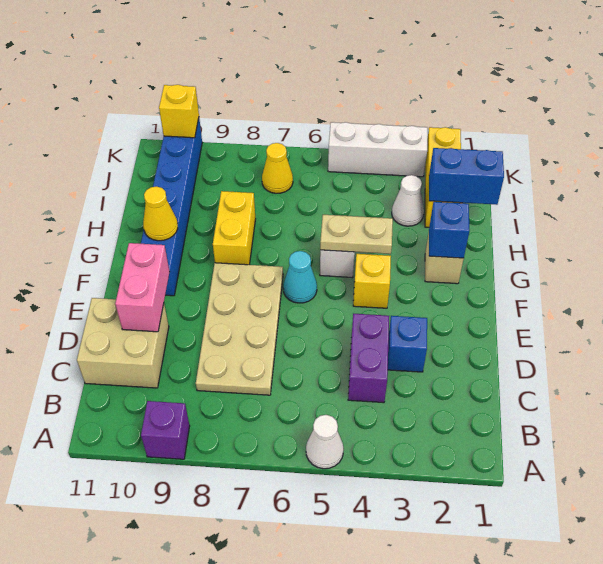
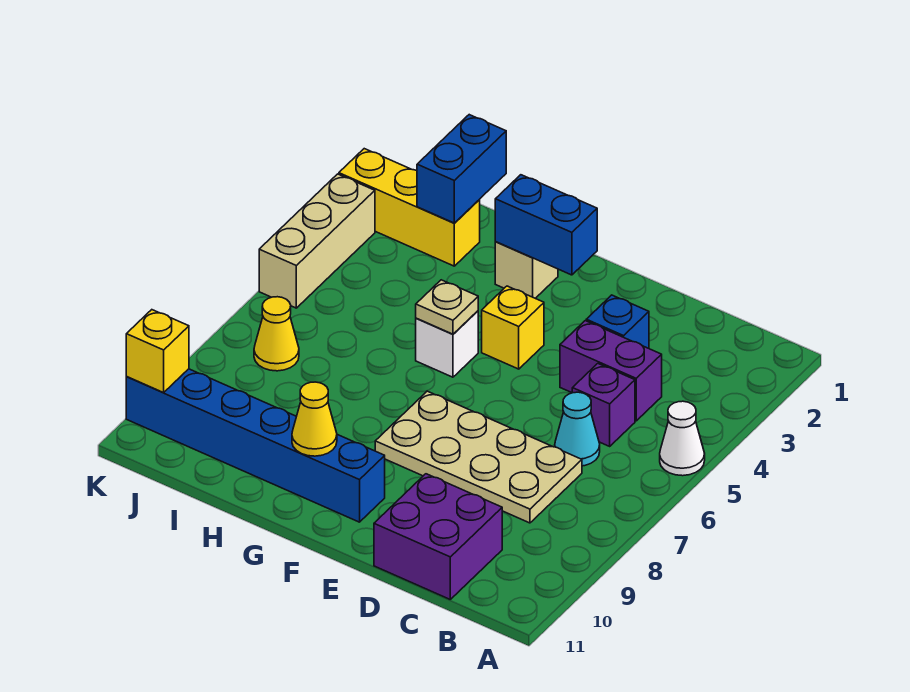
purple 1x1 brick [141,401,190,459] -> purple 1x1 brick moved to [572,364,635,446]
tan 2x2 brick [77,298,169,388] -> purple 2x2 brick [374,474,502,599]
pink 1x2 brick [115,243,169,332] -> none
cyan 1x1 cone [283,251,317,303] -> cyan 1x1 cone moved to [555,392,600,466]
blue 1x1 brick [429,202,470,258] -> blue 1x2 brick [495,175,597,275]
tan 1x2 plate [320,215,393,254] -> tan 1x1 plate [416,280,478,334]
yellow 1x2 brick [213,191,255,265] -> none
white 1x1 cone [392,175,424,226] -> none
white 1x3 brick [328,122,427,177] -> tan 1x3 brick [259,174,375,308]

